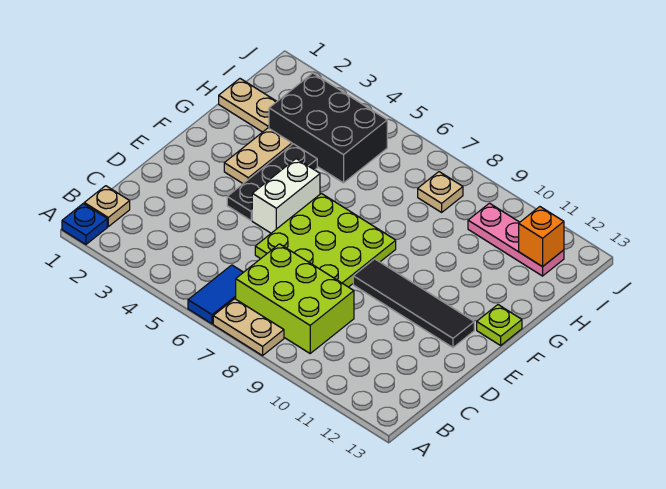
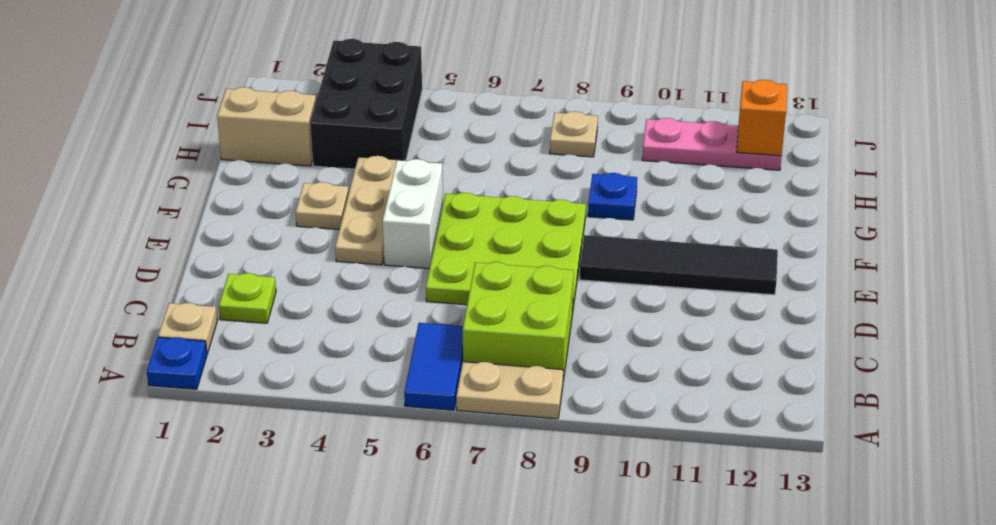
lime 2x3 brick [236,244,354,353] -> lime 2x2 brick [463,262,574,381]
black 1x3 plate [227,144,317,220] -> tan 1x3 plate [335,156,402,265]
tan 1x2 plate [224,128,292,183] -> tan 1x1 plate [296,182,349,230]
lime 1x1 plate [477,305,522,345] -> lime 1x1 plate moved to [219,273,276,323]
none -> blue 1x1 plate [588,173,637,220]
tan 1x2 plate [219,79,277,132] -> tan 1x2 brick [217,87,316,166]
black 2x3 brick [269,73,387,183] -> black 2x3 brick turned to [310,39,422,169]

